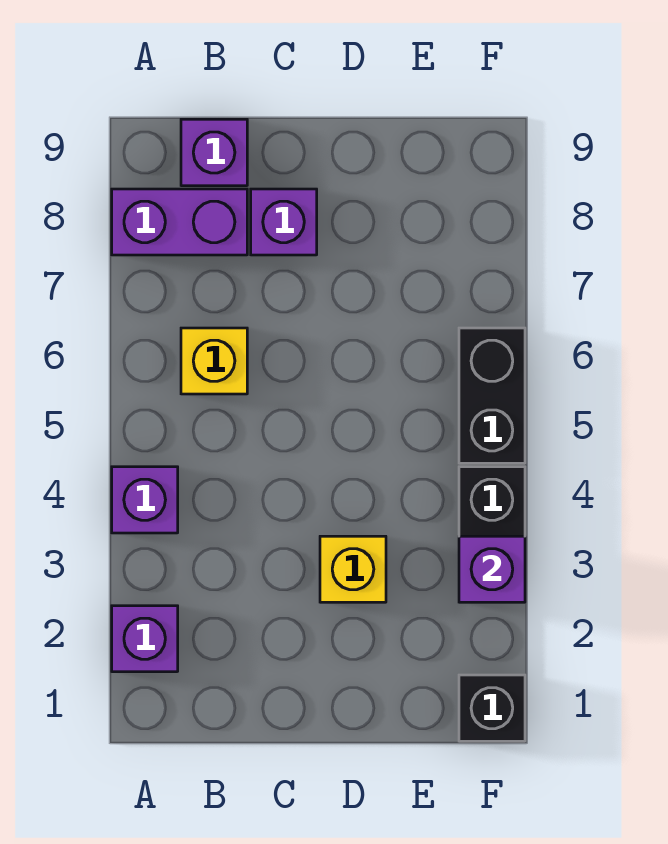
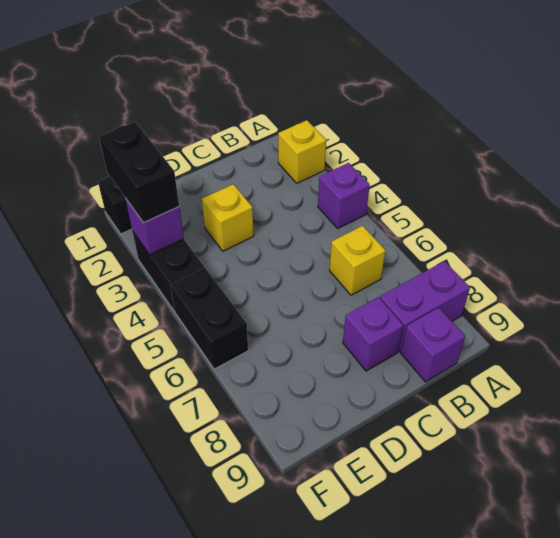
purple 1x1 brick [112,606,178,672] -> yellow 1x1 brick [278,120,326,183]
none -> black 1x2 brick [99,122,179,223]

